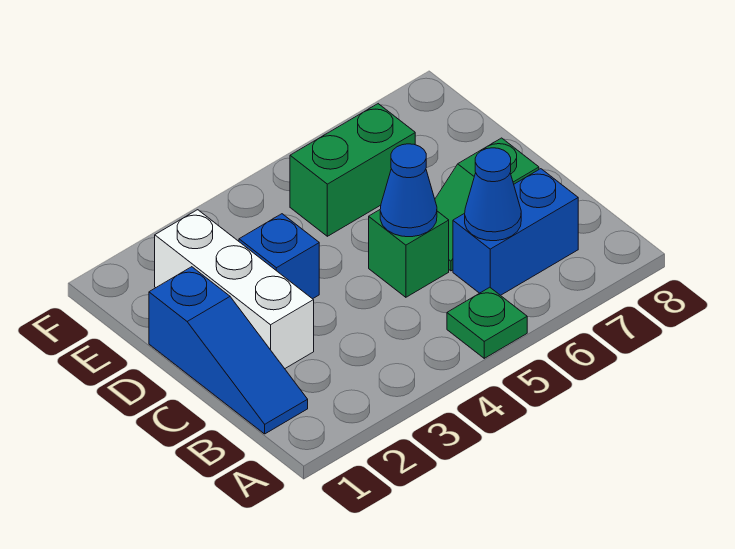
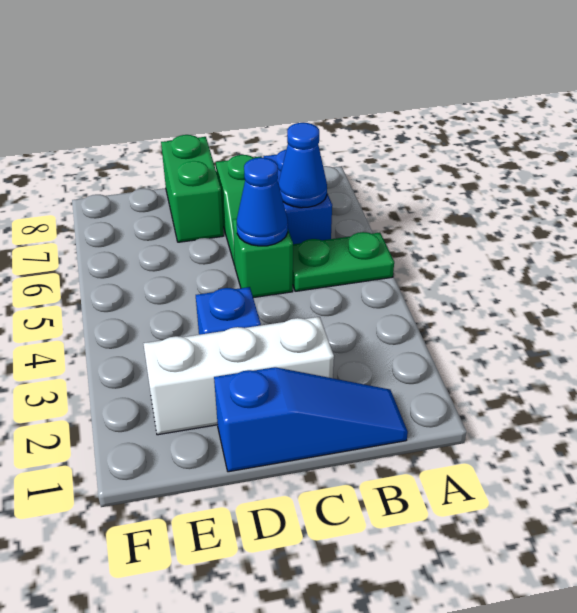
green 1x1 plate [447,287,527,358] -> green 1x2 plate [293,232,394,291]
green 1x2 brick [290,104,415,236] -> green 1x2 brick moved to [161,135,224,242]

